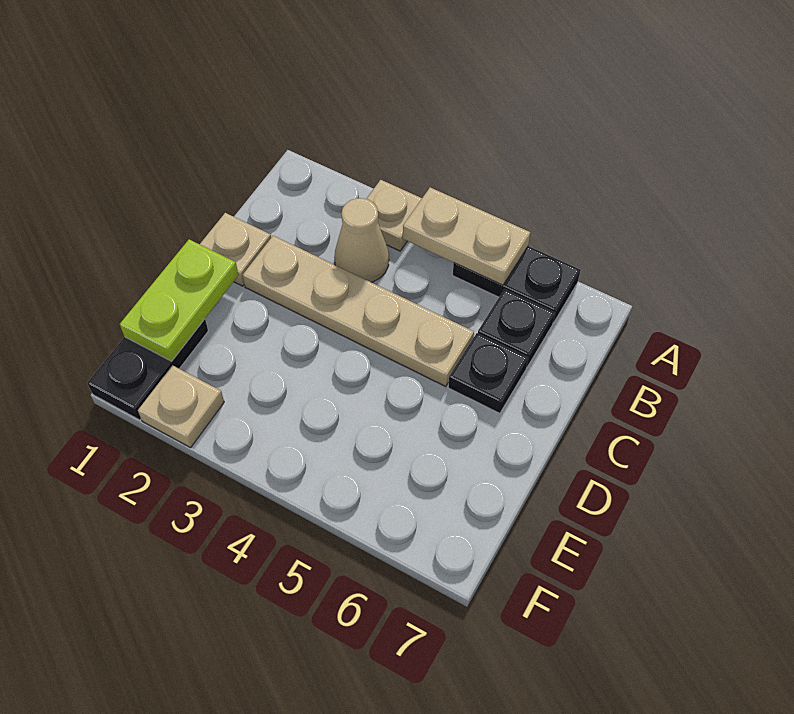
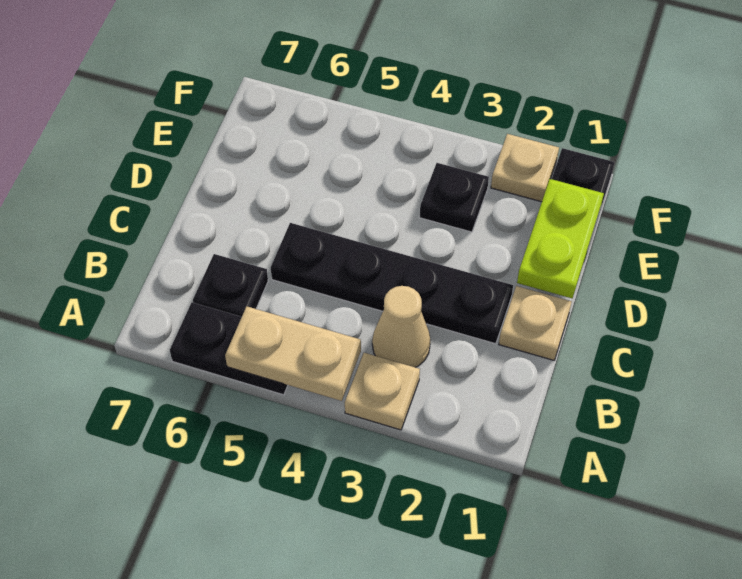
tan 1x4 plate [243,236,474,386] -> black 1x4 plate [271,223,513,344]
black 1x1 plate [448,333,528,413] -> black 1x1 plate moved to [420,163,489,232]

